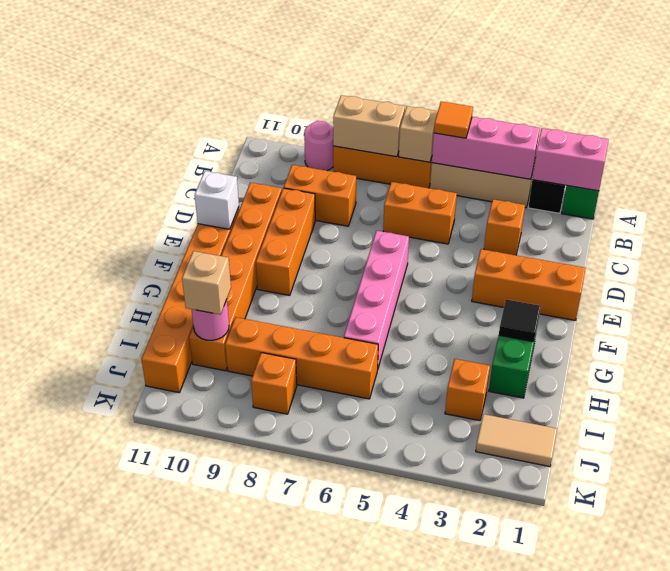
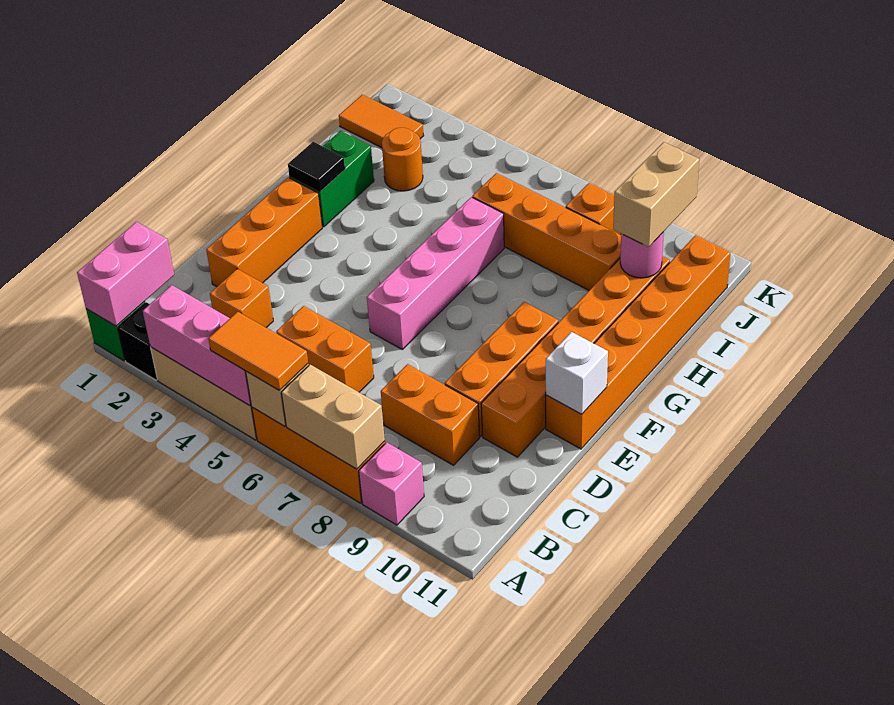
pink 1x2 brick [532,128,609,191] -> pink 1x2 brick turned to [77,222,174,326]
orange 1x1 tile [434,101,473,138] -> orange 1x2 tile [208,312,308,391]
pink 1x1 round brick [304,121,333,171] -> pink 1x1 brick [359,442,424,525]
orange 1x3 brick [472,249,586,321] -> orange 1x3 brick turned to [206,177,322,287]
orange 1x1 brick [445,359,490,421] -> orange 1x1 round brick [382,128,423,191]
tan 1x1 brick [182,251,231,315] -> tan 1x2 brick [613,142,699,247]
tan 1x2 tile [476,414,557,467] -> orange 1x2 tile [339,95,424,148]

